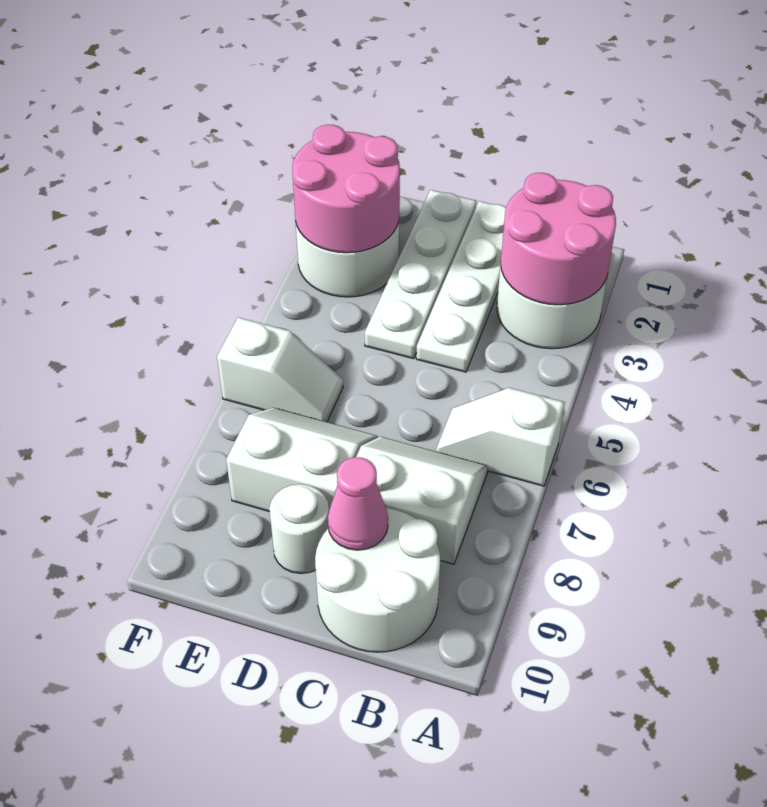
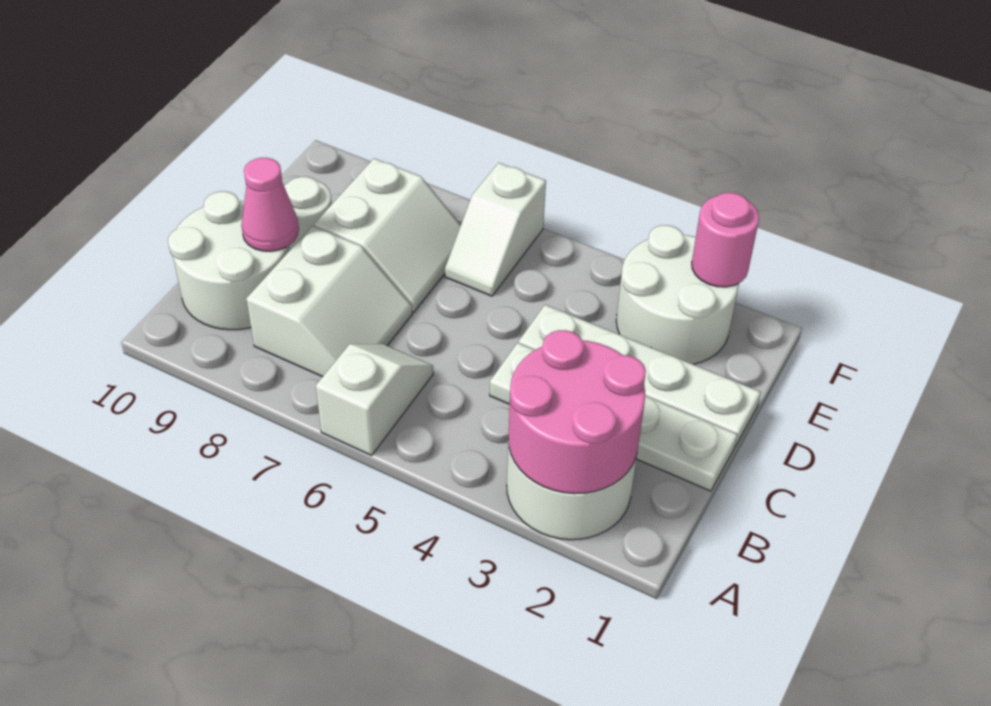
pink 2x2 round brick [292,125,400,253] -> pink 1x1 round brick [692,193,759,287]

